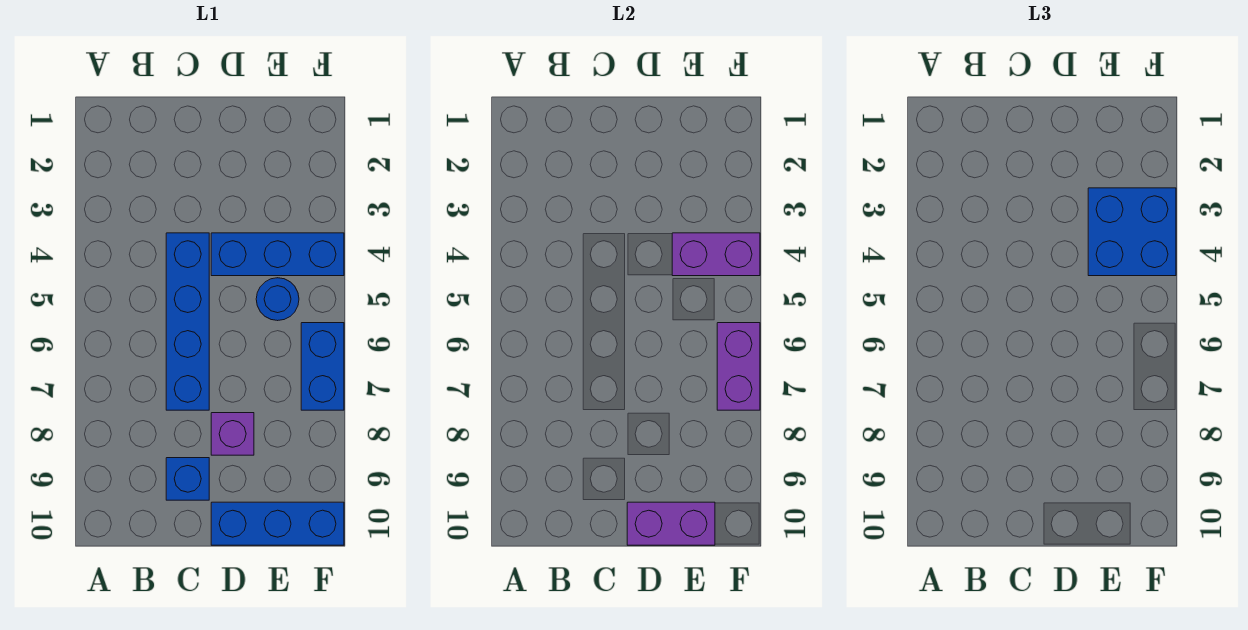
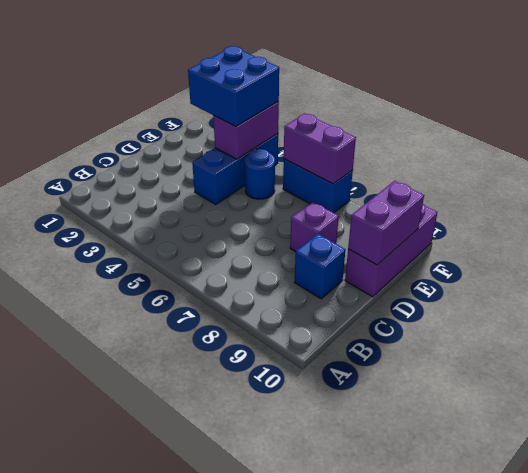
blue 1x4 brick [166,233,209,410] -> none
blue 1x3 brick [211,502,344,545] -> purple 1x3 brick [345,204,438,297]

